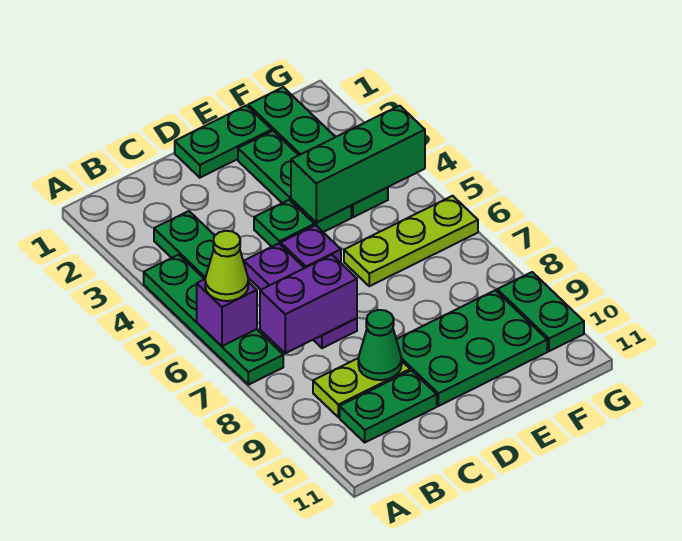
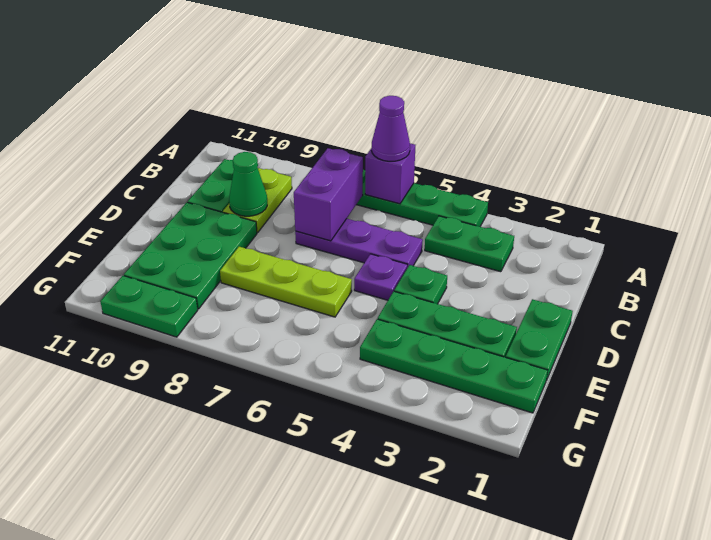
lime 1x1 cone [205,231,248,301] -> purple 1x1 cone [372,96,410,161]
green 1x3 brick [291,106,425,222] -> none
lime 1x3 plate [344,196,478,286] -> lime 1x3 plate turned to [220,247,352,317]

